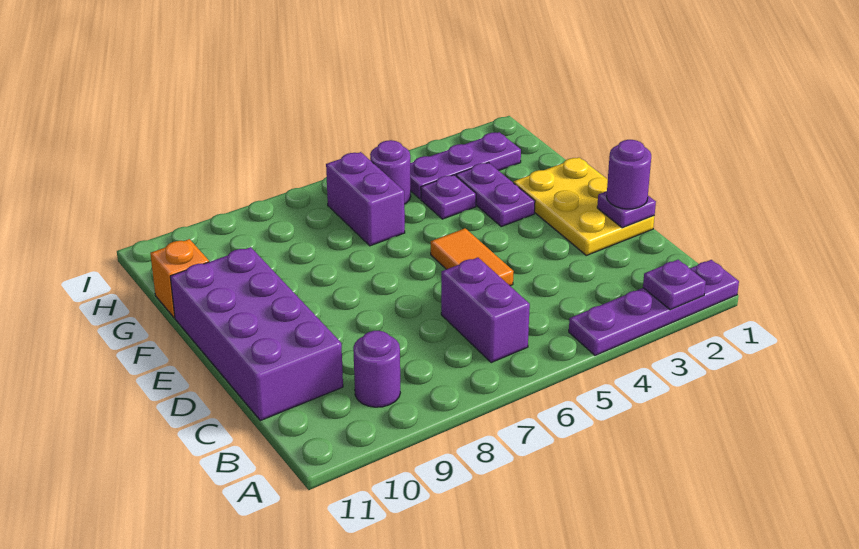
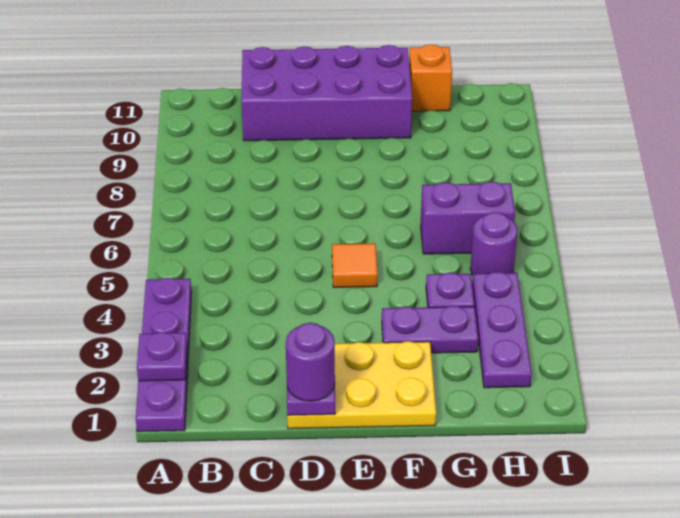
purple 1x2 brick [441,258,530,363] -> none
purple 1x1 round brick [353,331,400,407] -> none
orange 1x2 tile [431,228,514,286] -> orange 1x1 tile [332,243,378,287]

